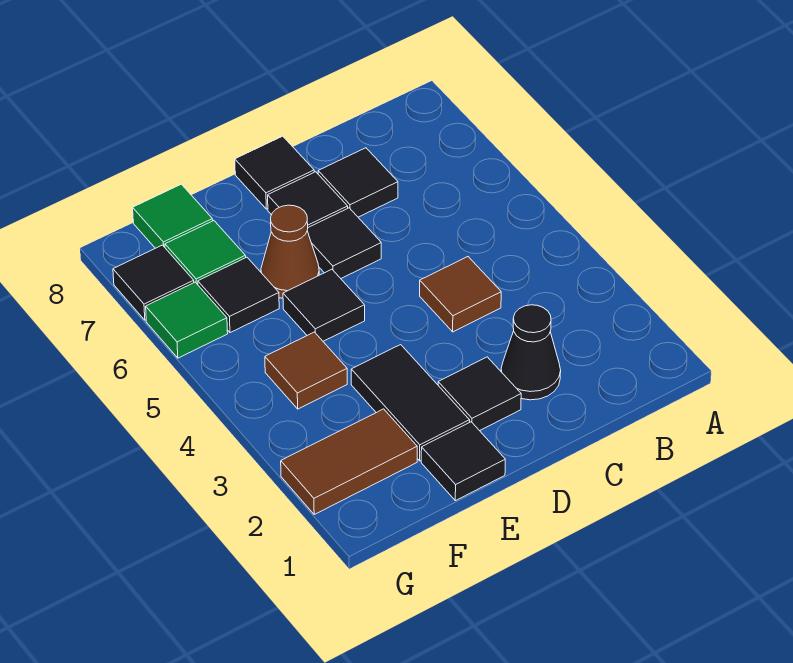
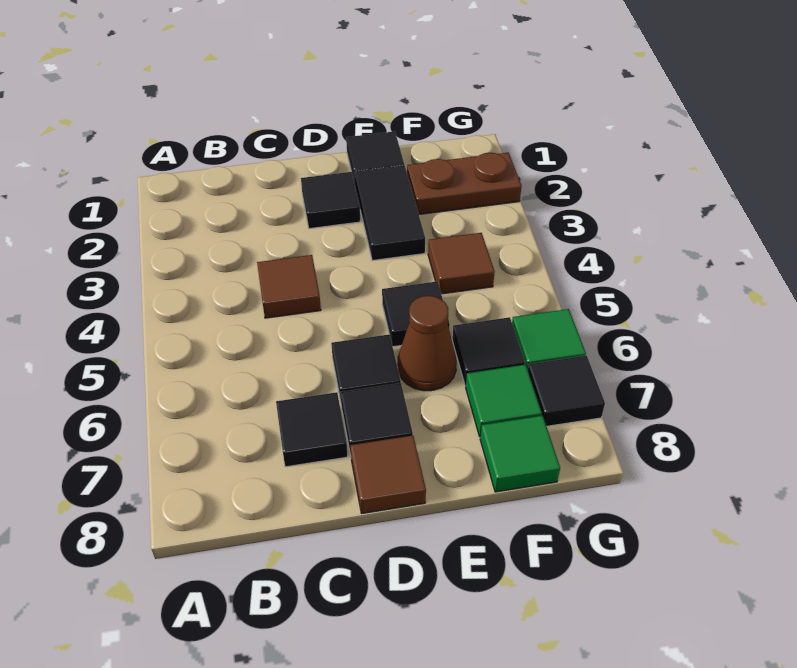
black 1x1 cone [501,305,561,400] -> none
black 1x1 tile [235,136,314,209] -> brown 1x1 tile [350,435,426,513]
brown 1x2 tile [281,409,417,514] -> brown 1x2 plate [407,152,522,214]

